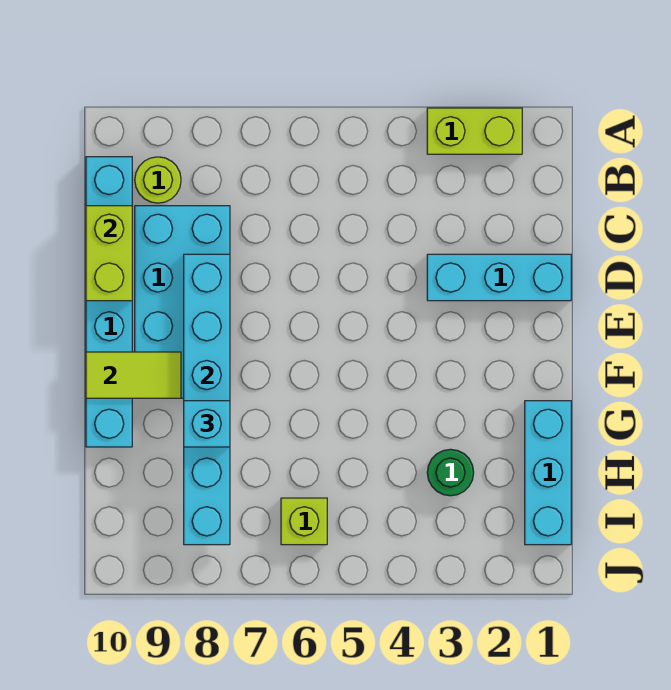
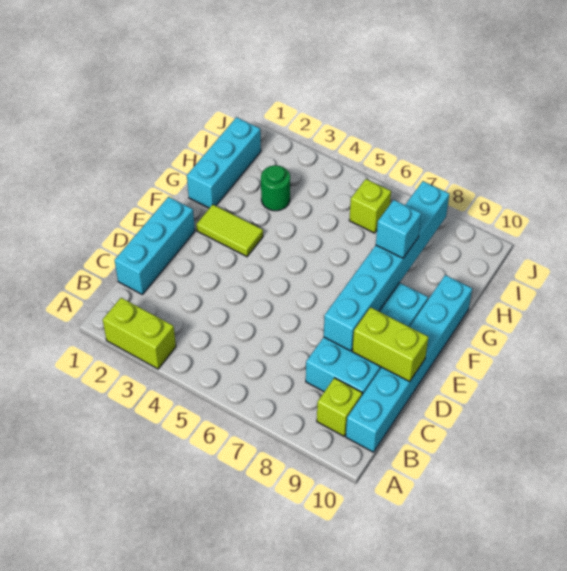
lime 1x1 round brick [135,157,181,203] -> lime 1x1 brick [317,378,362,436]
lime 1x2 brick [86,206,132,301] -> lime 1x2 brick turned to [352,307,429,382]
cyan 1x3 brick [427,254,571,301] -> cyan 1x3 brick turned to [115,197,195,294]
lime 1x2 tile [86,352,181,398] -> lime 1x2 tile moved to [196,204,263,257]

